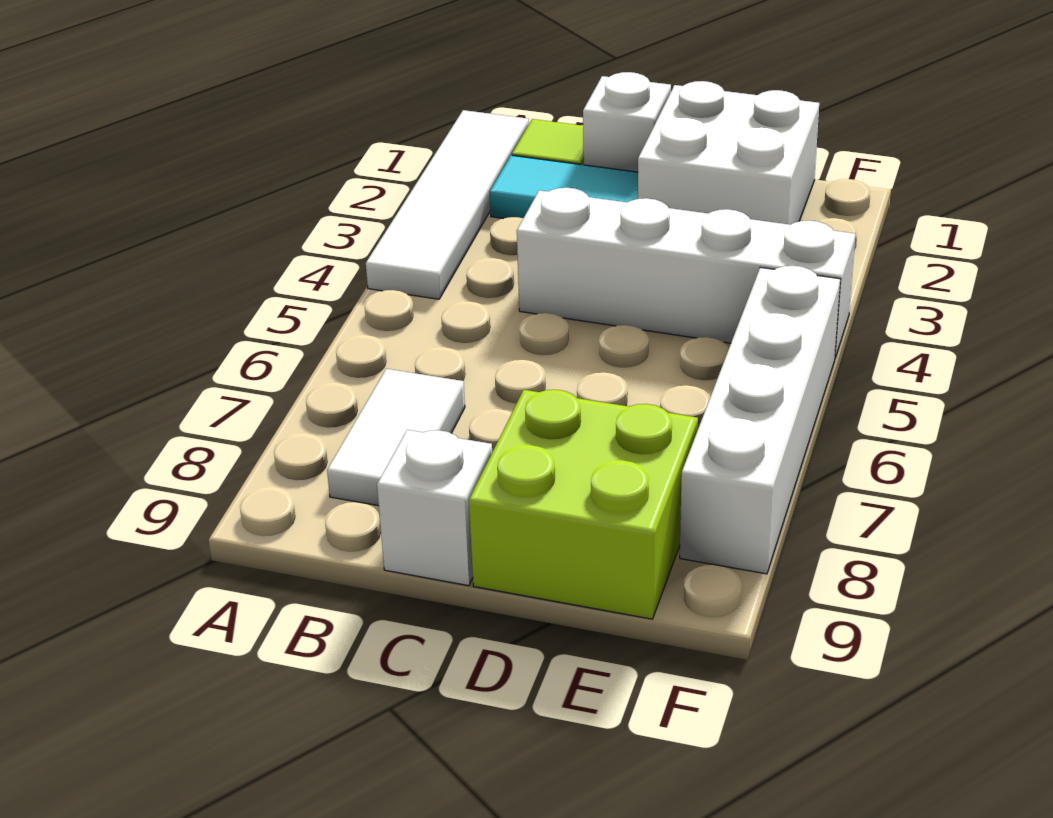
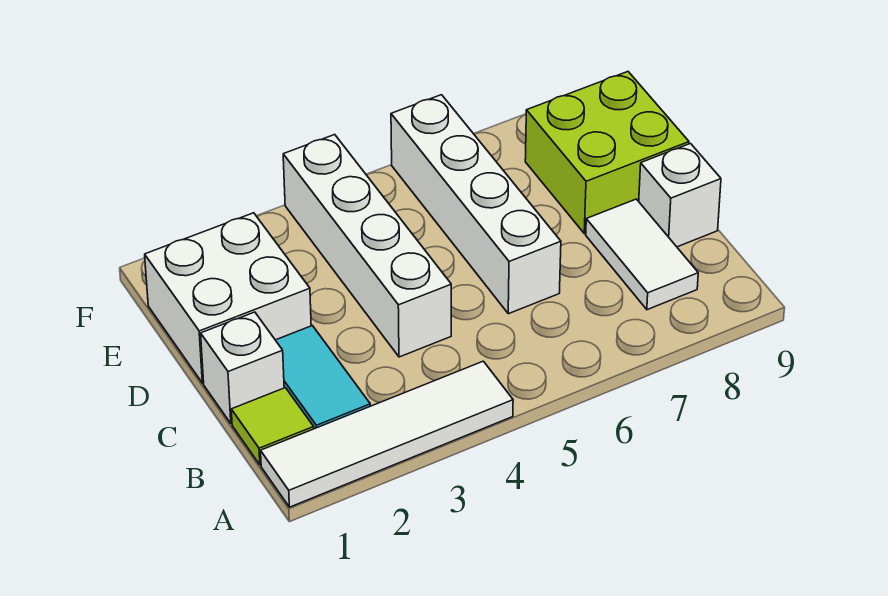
white 1x2 tile [327,369,465,506] -> white 1x2 tile turned to [586,199,698,310]
white 1x4 brick [680,266,841,574] -> white 1x4 brick turned to [391,95,561,314]

